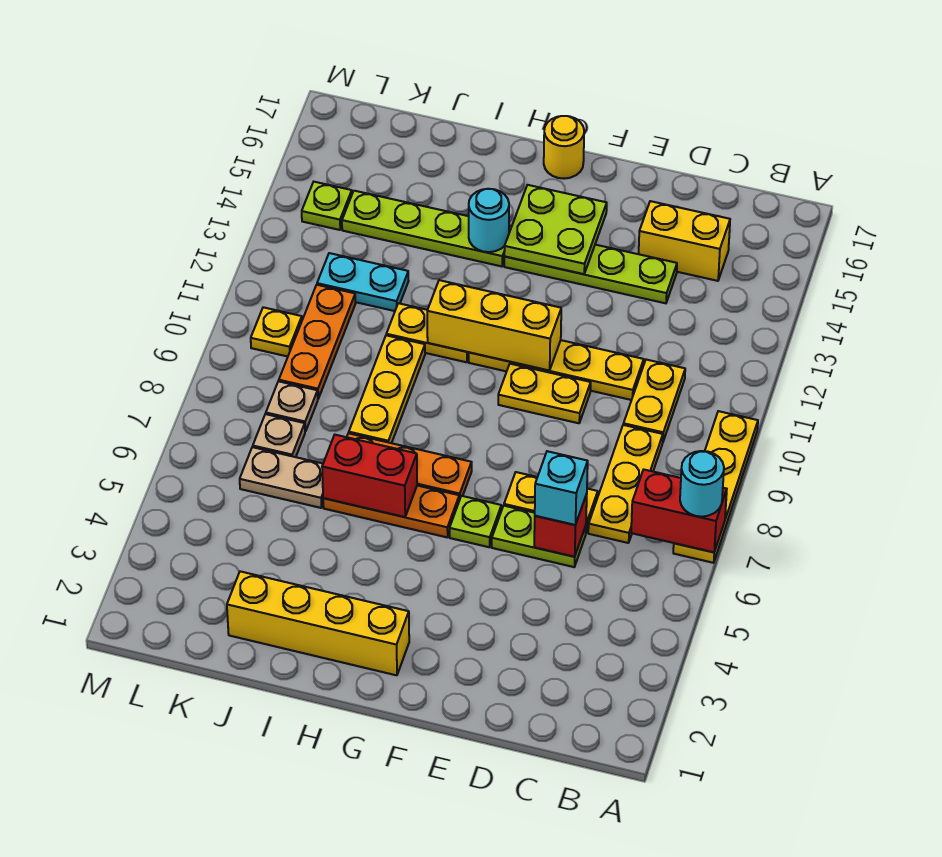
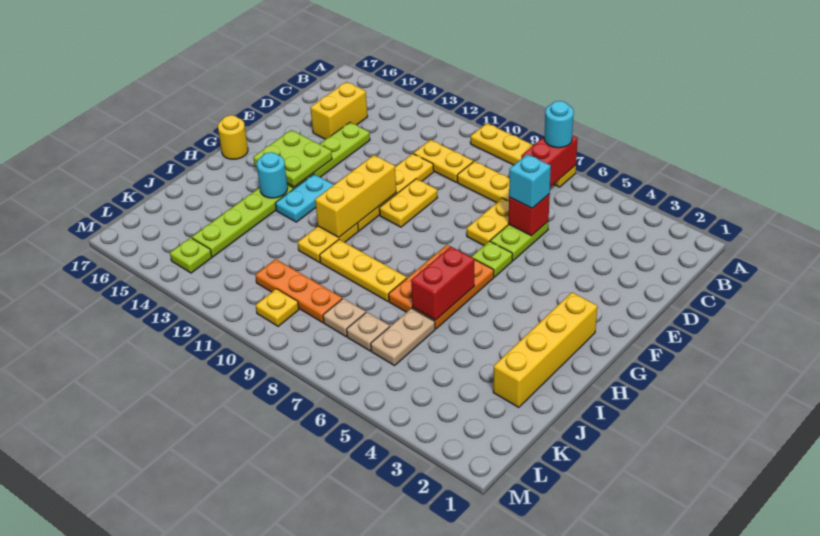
cyan 1x2 plate [317,253,408,311] -> cyan 1x2 plate moved to [275,174,334,222]

